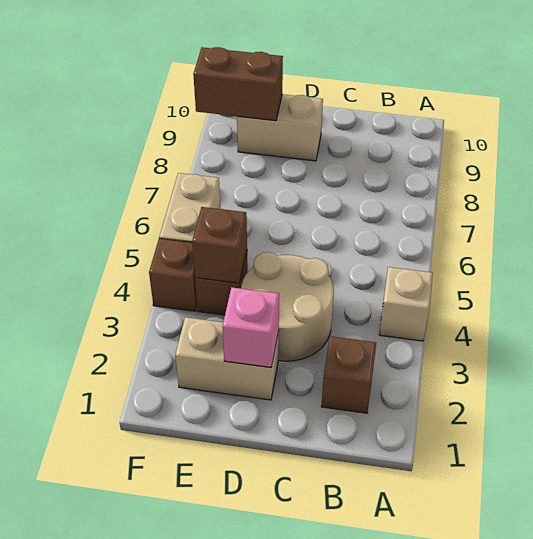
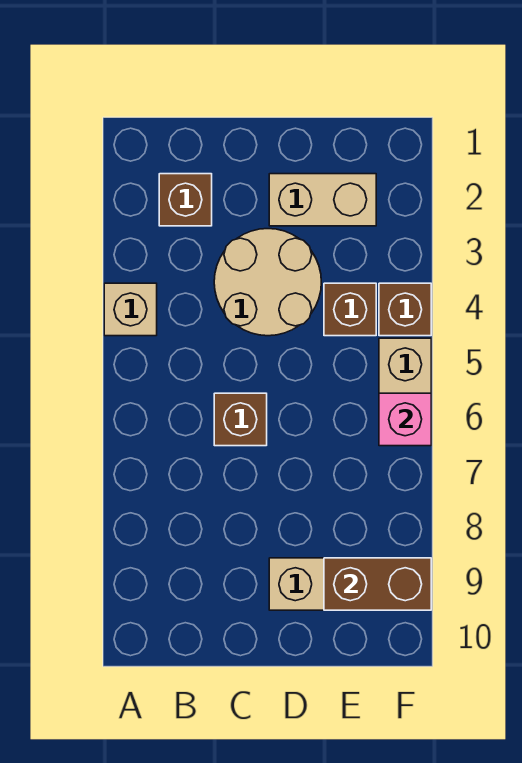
pink 1x1 brick [222,288,279,367] -> pink 1x1 brick moved to [379,393,431,446]
brown 1x1 brick [192,207,247,283] -> brown 1x1 brick moved to [214,393,267,446]

